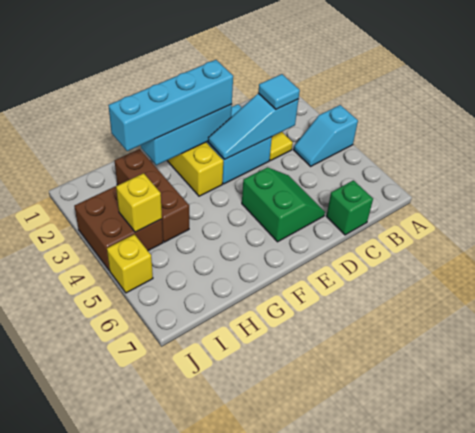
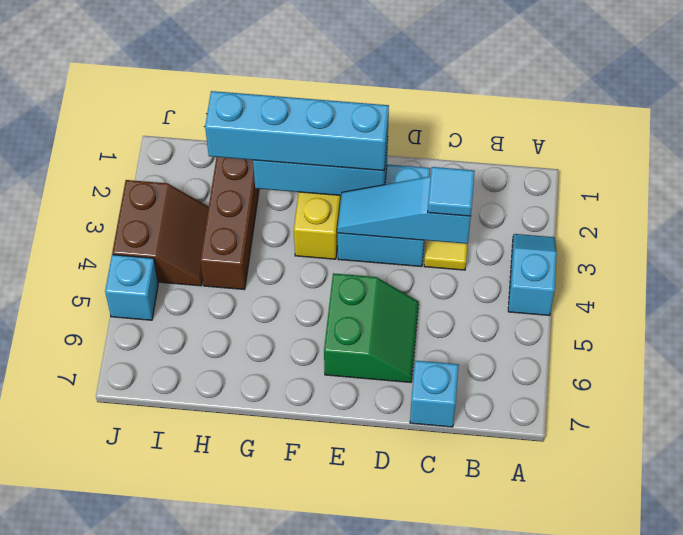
cyan 1x2 slope [294,105,358,166] -> cyan 1x2 slope turned to [508,234,557,316]
green 1x1 brick [326,180,373,235] -> cyan 1x1 brick [410,361,459,427]
brown 2x2 brick [74,186,163,271] -> brown 2x2 slope [112,180,209,286]
yellow 1x1 brick [116,173,162,232] -> none
yellow 1x1 brick [107,234,153,293] -> cyan 1x1 brick [105,255,158,320]

